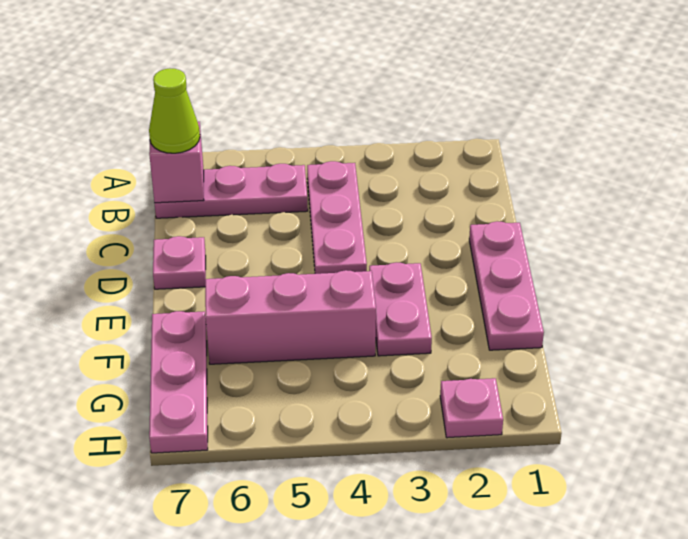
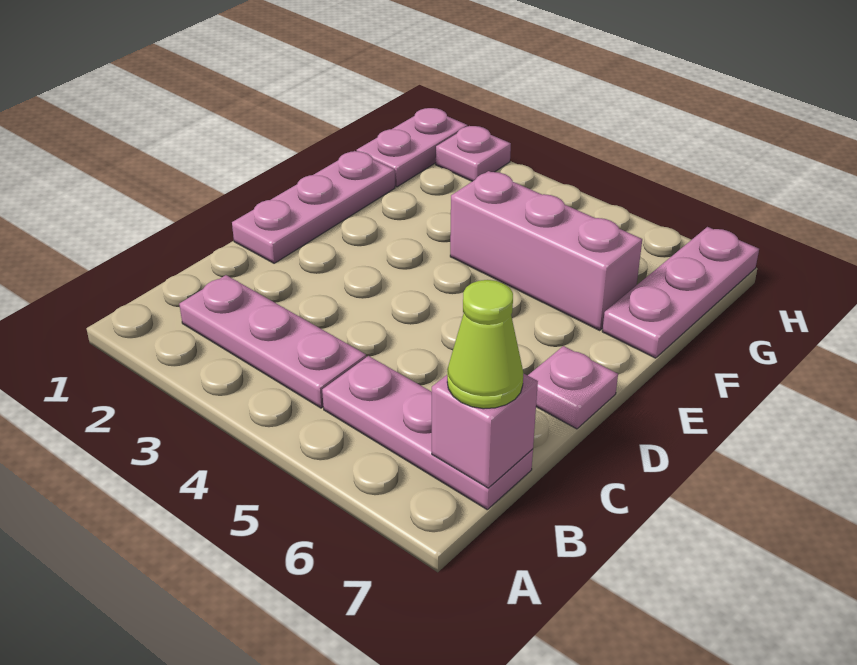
pink 1x3 plate [307,161,367,274] -> pink 1x3 plate turned to [179,275,366,408]
pink 1x2 plate [369,262,432,356] -> pink 1x2 plate moved to [357,108,467,187]

